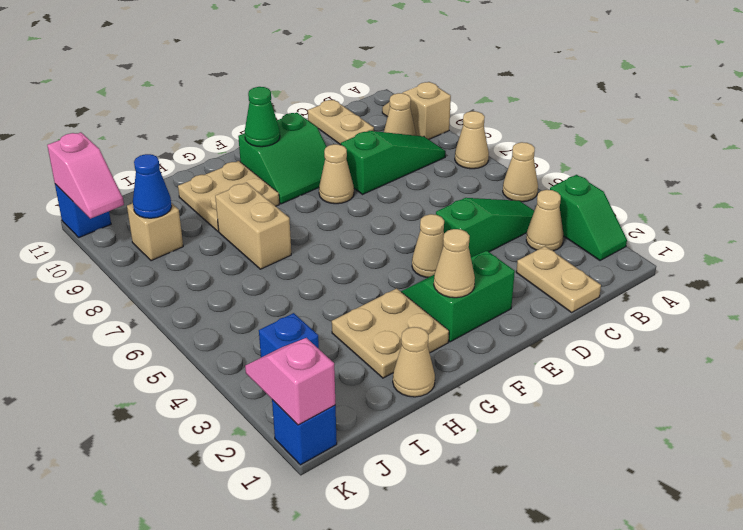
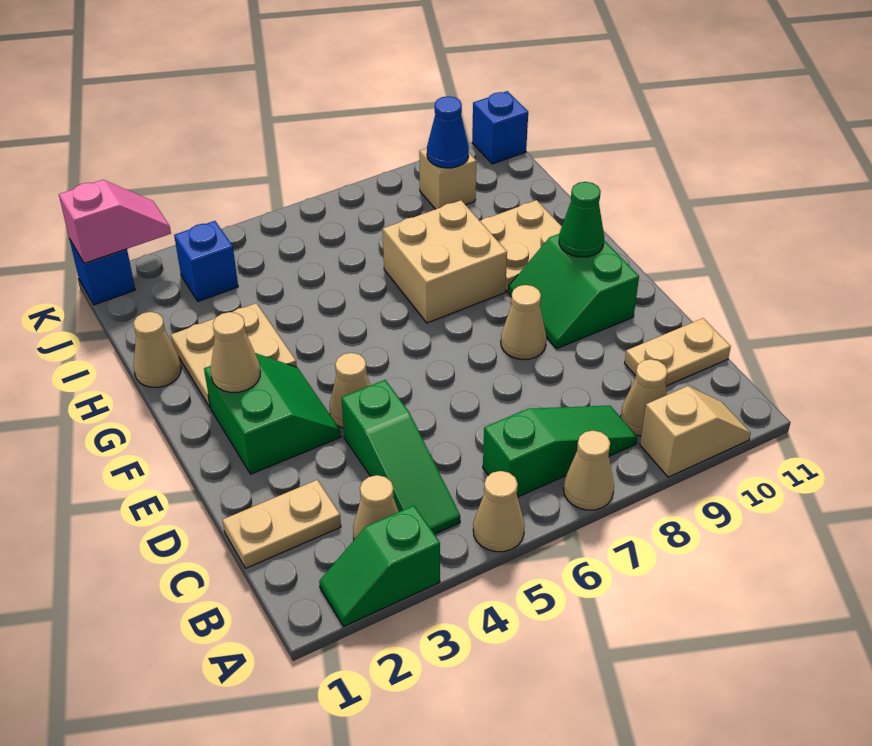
green 1x3 slope [341,131,446,194] -> green 1x3 slope turned to [483,406,637,497]
tan 1x2 brick [215,182,291,269] -> tan 2x2 brick [383,200,507,323]
pink 1x2 slope [47,132,124,219] -> none

